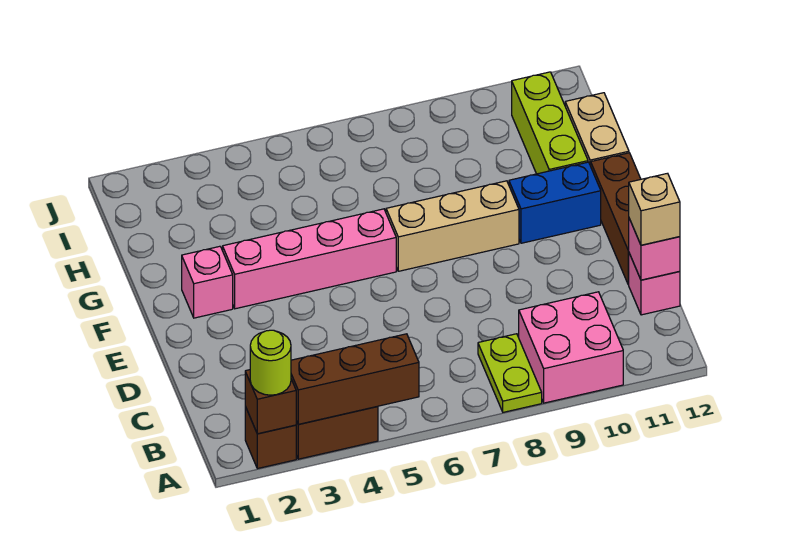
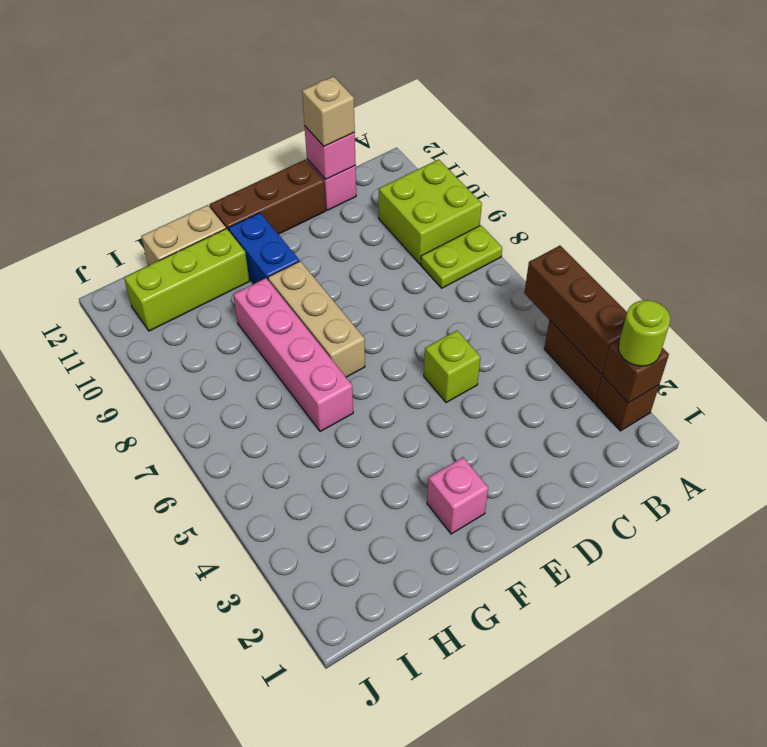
pink 2x2 brick [519,292,623,403] -> lime 2x2 brick [379,159,482,264]
none -> lime 1x1 brick [424,331,480,403]
pink 1x4 brick [223,209,396,309] -> pink 1x4 brick moved to [233,278,353,432]

